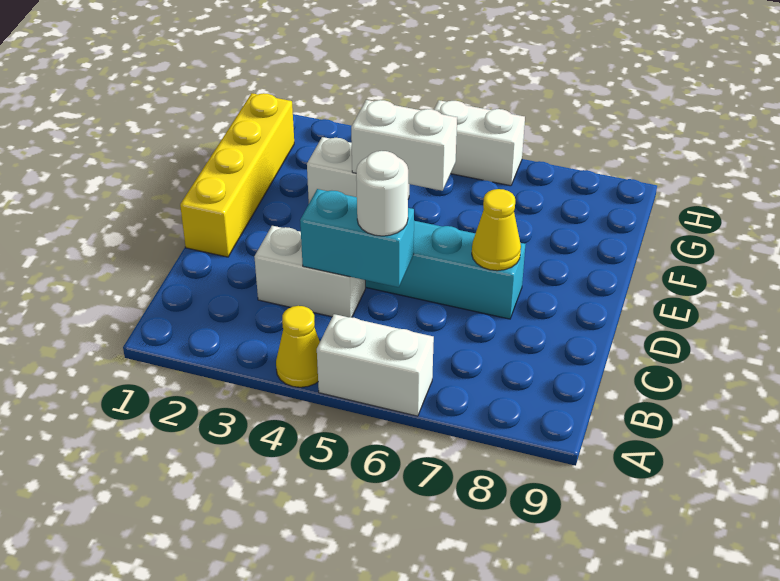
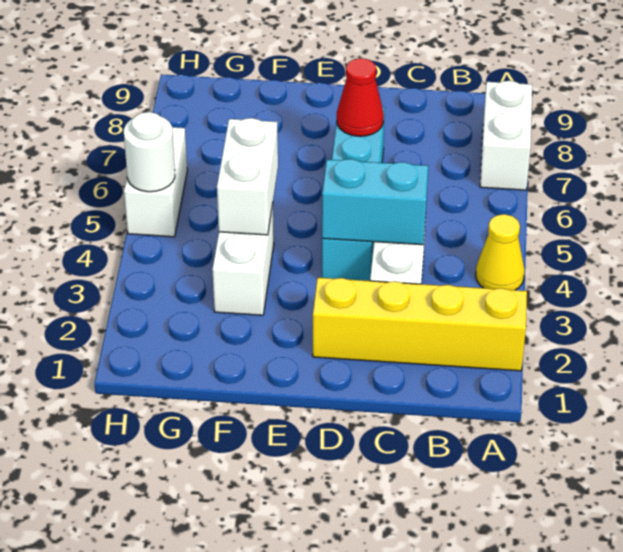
white 1x2 brick [317,314,434,416] -> white 1x2 brick moved to [480,81,532,190]
cyan 1x2 brick [300,189,414,287] -> cyan 1x2 brick turned to [322,159,428,245]
white 1x1 round brick [356,151,408,236] -> white 1x1 round brick moved to [124,112,175,192]
yellow 1x4 brick [180,93,294,257] -> yellow 1x4 brick moved to [313,278,527,371]
yellow 1x1 cone [472,189,521,271] -> red 1x1 cone [337,58,384,136]

